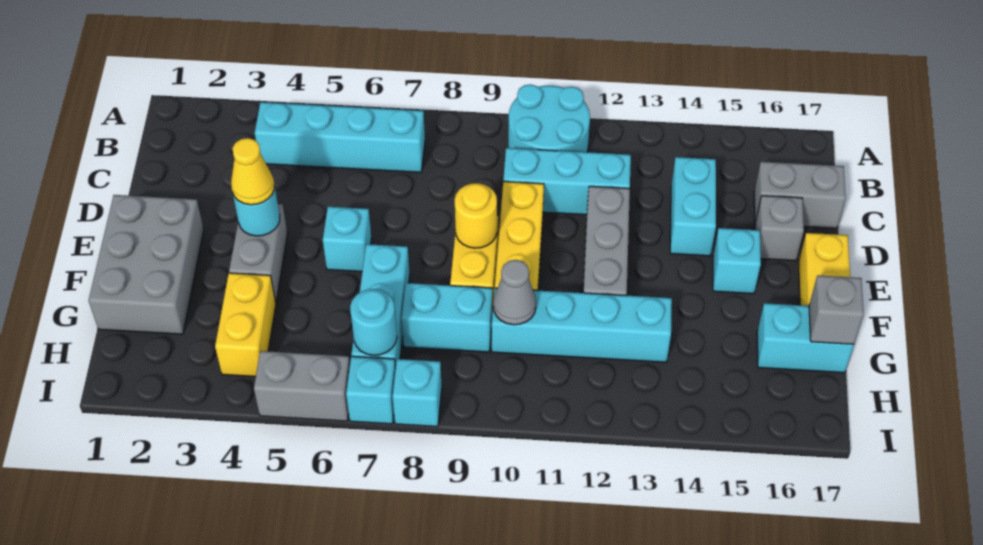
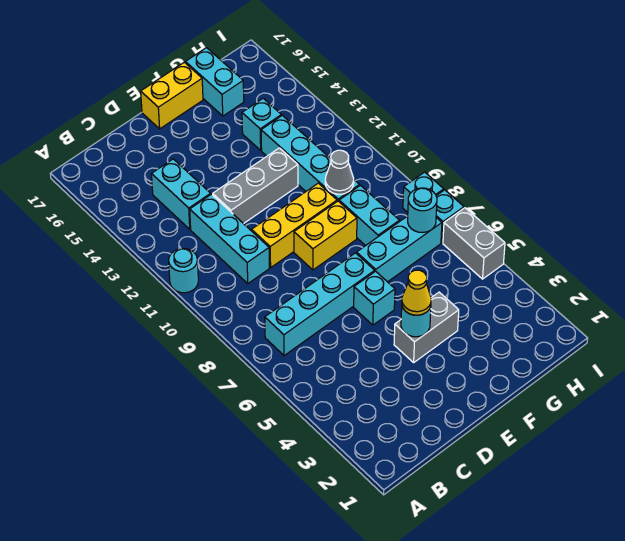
cyan 2x2 round brick [508,84,590,152] -> cyan 1x1 round brick [169,249,198,293]
cyan 1x4 brick [255,102,425,172] -> cyan 1x4 brick turned to [265,253,375,356]
cyan 1x2 brick [670,157,716,256] -> cyan 1x2 brick turned to [152,159,211,229]
grey 1x2 brick [754,162,846,228] -> none
grey 1x1 brick [755,196,804,261] -> none
grey 2x3 brick [89,195,204,334] -> none
yellow 1x1 round brick [455,183,497,248] -> none
cyan 1x1 brick [713,228,761,294] -> cyan 1x1 brick moved to [242,98,281,150]
yellow 1x2 brick [215,273,276,377] -> none
grey 1x1 brick [809,275,864,344] -> none

